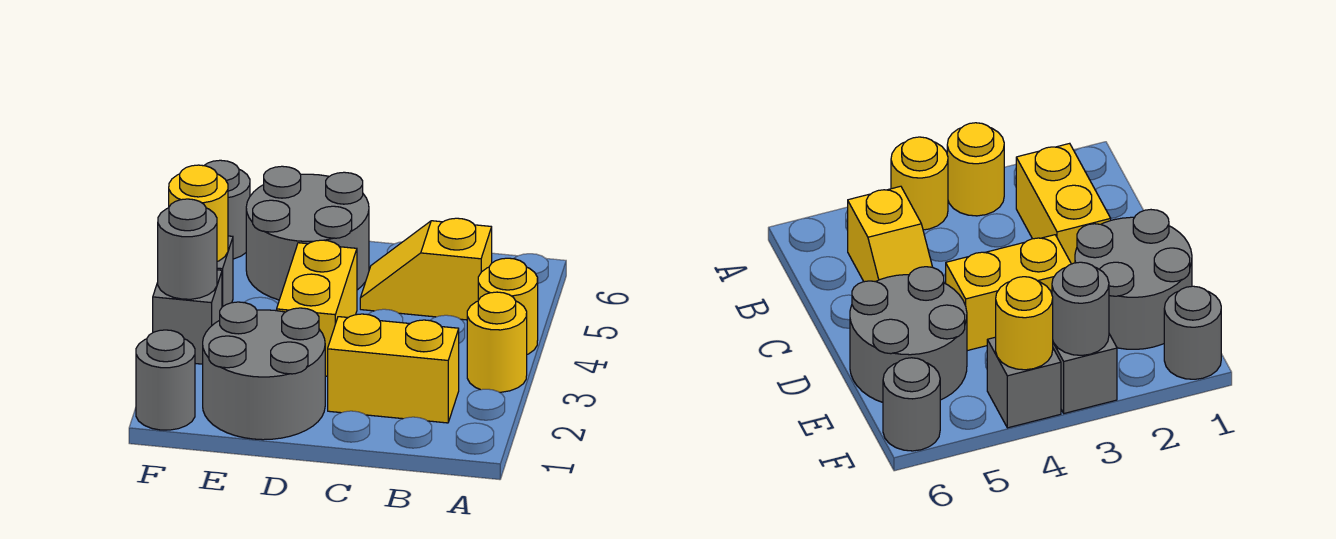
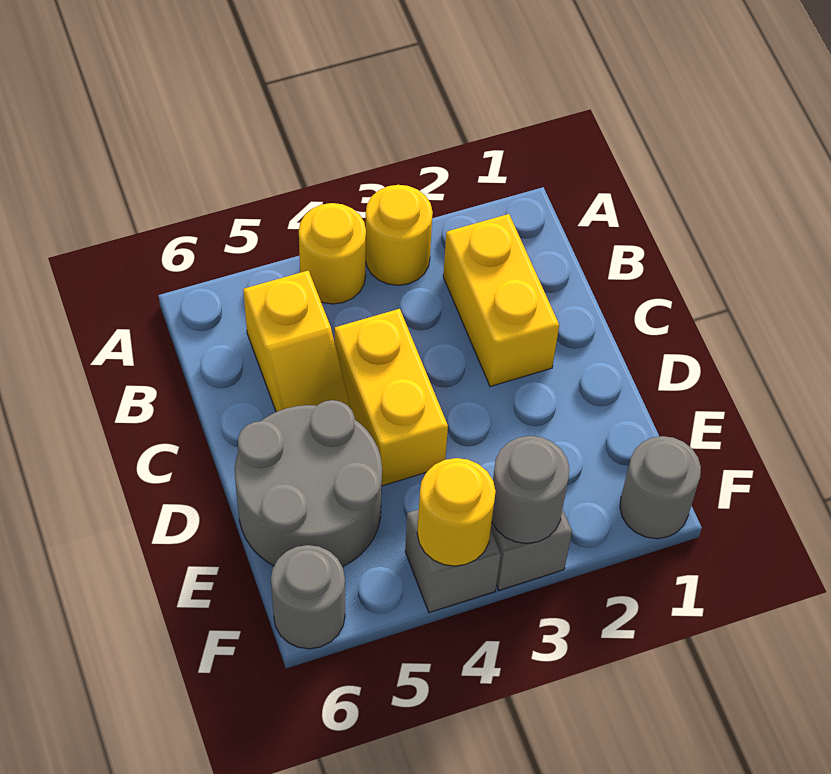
grey 2x2 round brick [203,302,325,440] -> none
yellow 1x2 brick [277,240,357,376] -> yellow 1x2 brick turned to [335,309,448,486]

